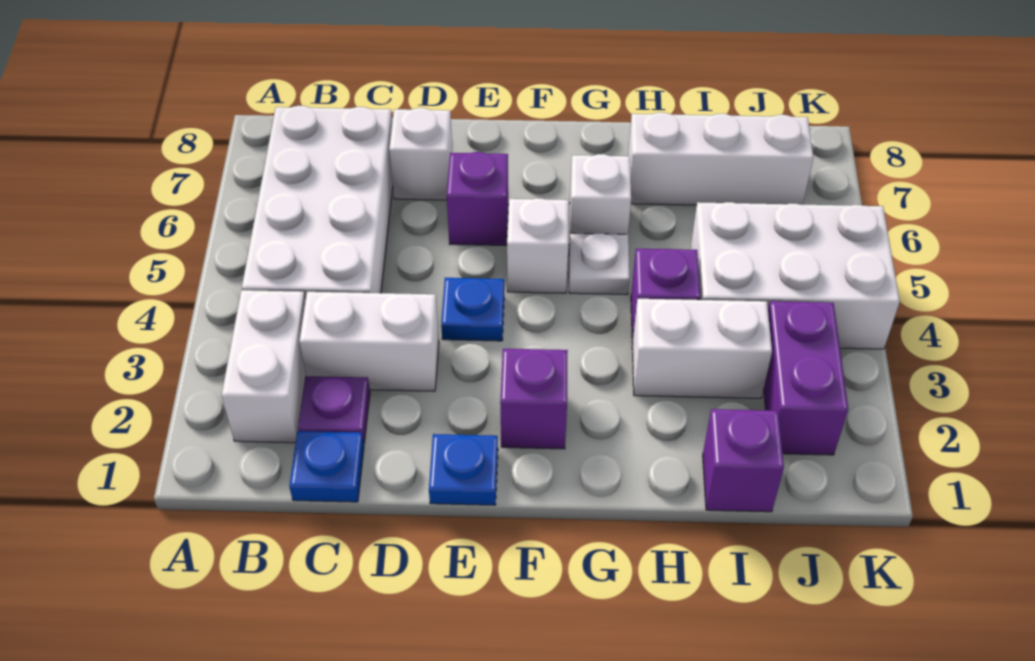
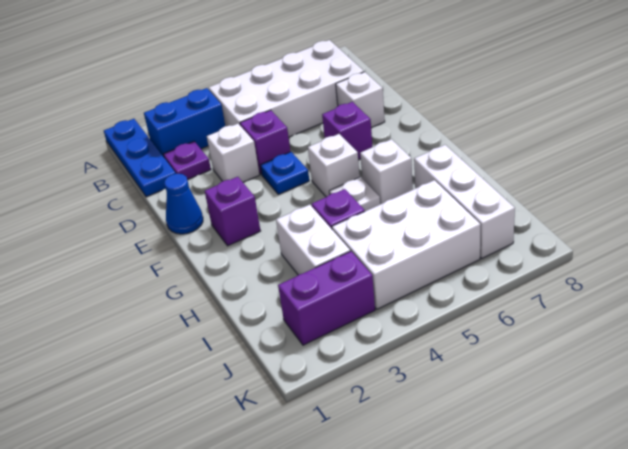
white 1x2 brick [221,290,306,443] -> blue 1x2 brick [144,88,225,157]
blue 1x1 plate [289,431,364,502] -> blue 1x3 plate [104,119,176,197]
white 1x2 brick [299,292,439,391] -> white 1x1 brick [207,124,260,182]
blue 1x1 plate [429,434,498,505] -> blue 1x1 cone [164,173,203,234]
purple 1x1 brick [703,409,784,512] -> purple 1x1 brick moved to [240,110,290,174]
white 2x3 brick [690,202,900,349] -> white 2x3 brick turned to [332,180,481,309]

